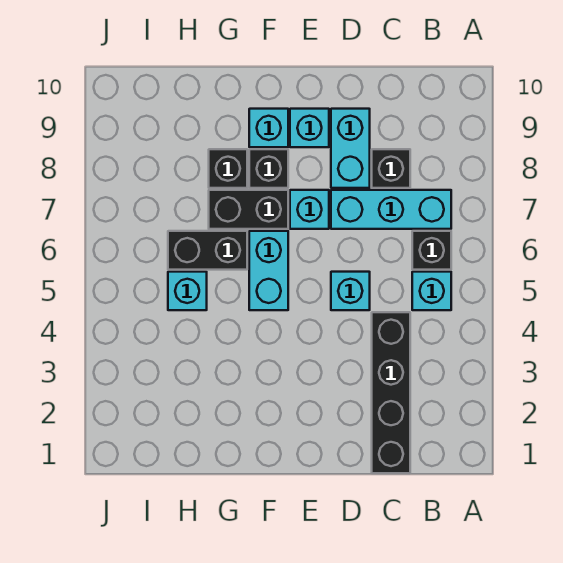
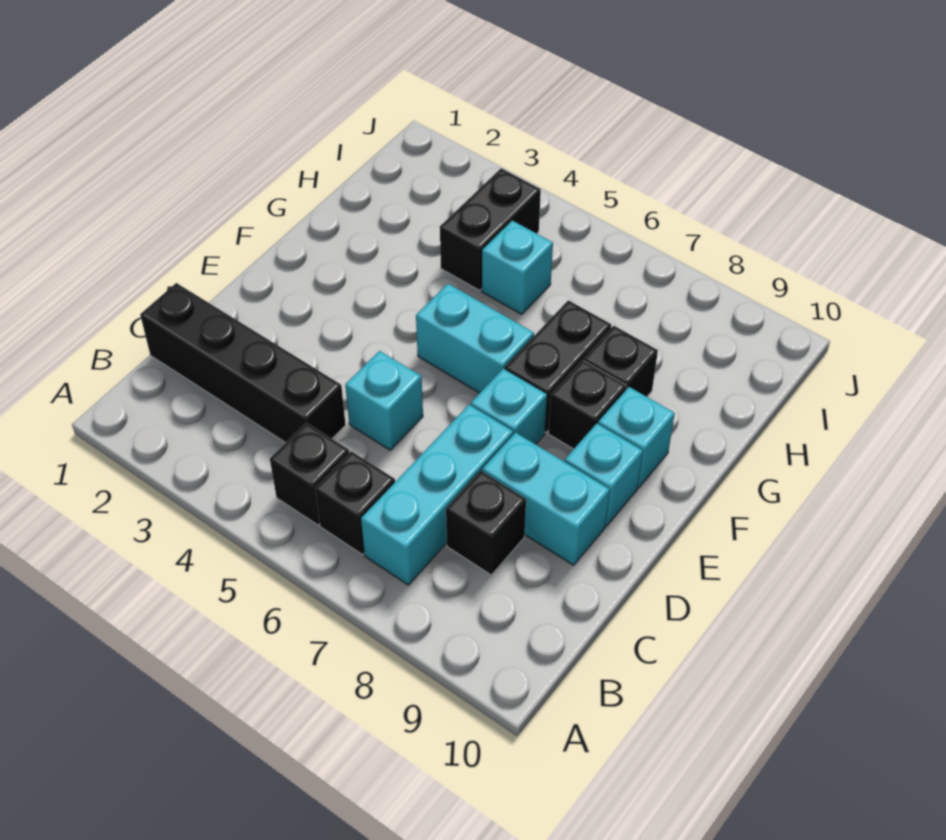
cyan 1x1 brick [412,272,451,310] -> black 1x1 brick [270,423,349,525]
black 1x2 brick [168,231,247,270] -> black 1x2 brick moved to [440,168,541,290]

